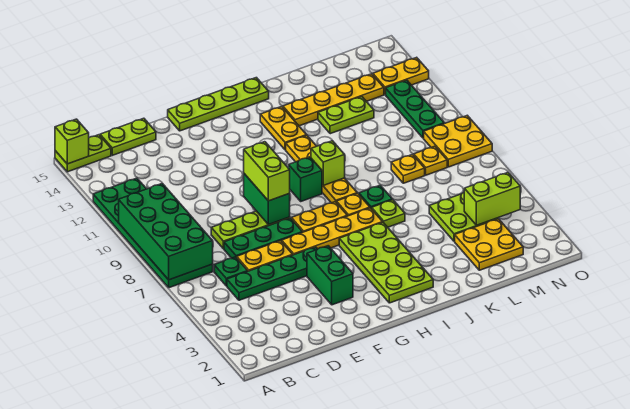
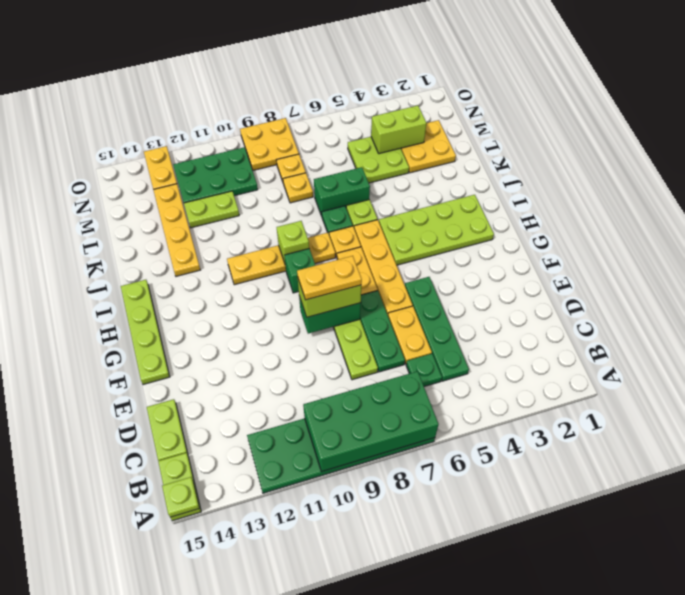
lime 1x1 brick [55,119,89,164] -> lime 1x1 plate [162,477,199,517]
green 1x2 brick [307,246,353,305] -> green 1x2 brick moved to [314,167,370,216]
yellow 1x2 plate [260,107,307,150] -> yellow 1x2 plate moved to [297,256,362,300]
lime 1x2 plate [318,97,374,134] -> lime 1x2 plate turned to [184,191,239,228]
lime 1x2 brick [464,173,520,225] -> lime 1x2 brick turned to [371,106,426,154]
green 1x3 plate [386,80,444,138] -> green 2x3 plate [173,147,258,203]

